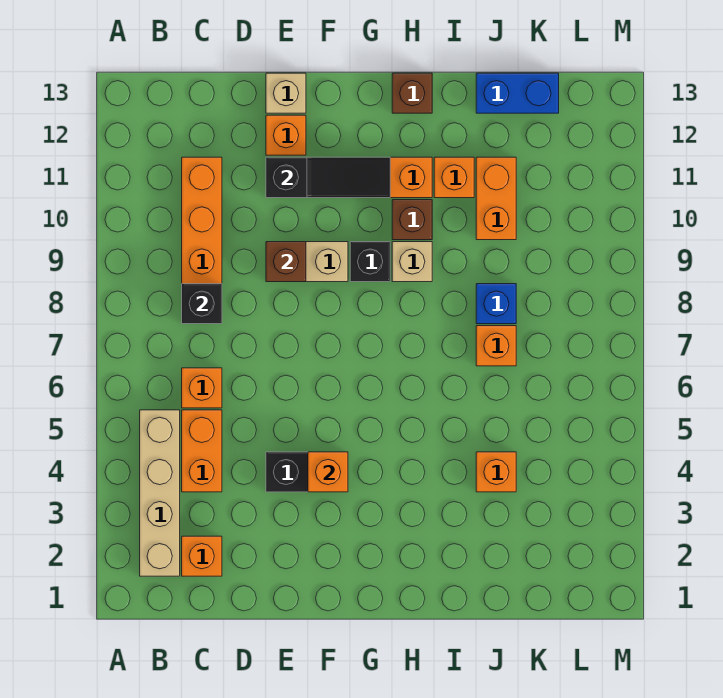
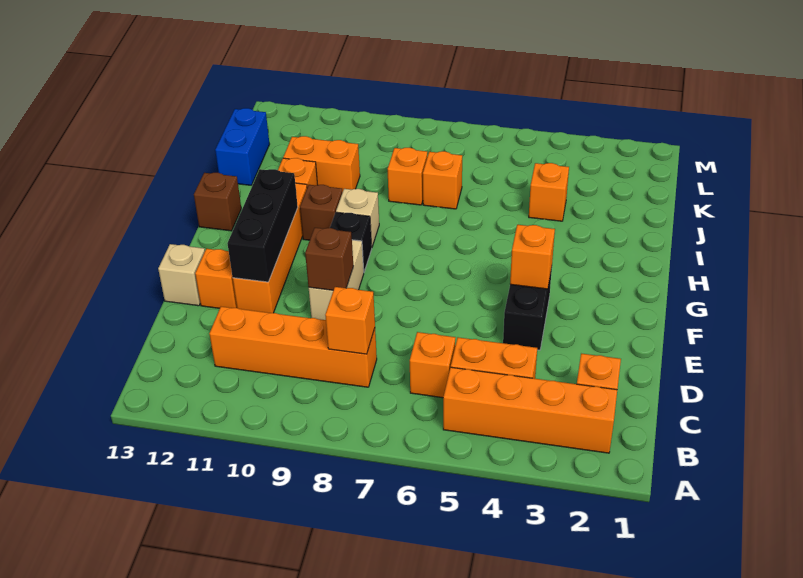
tan 1x4 brick [140,410,180,576] -> orange 1x4 brick [443,367,617,453]
black 1x1 brick [182,284,222,324] -> orange 1x1 brick [325,287,375,354]
black 1x3 slope [266,157,390,198] -> black 1x3 brick [227,169,298,282]
blue 1x1 brick [476,284,516,324] -> orange 1x1 brick [388,148,427,205]

